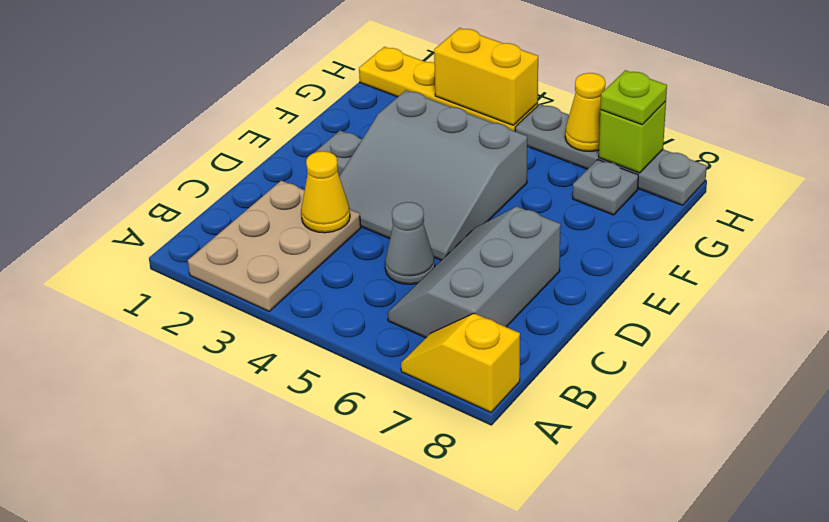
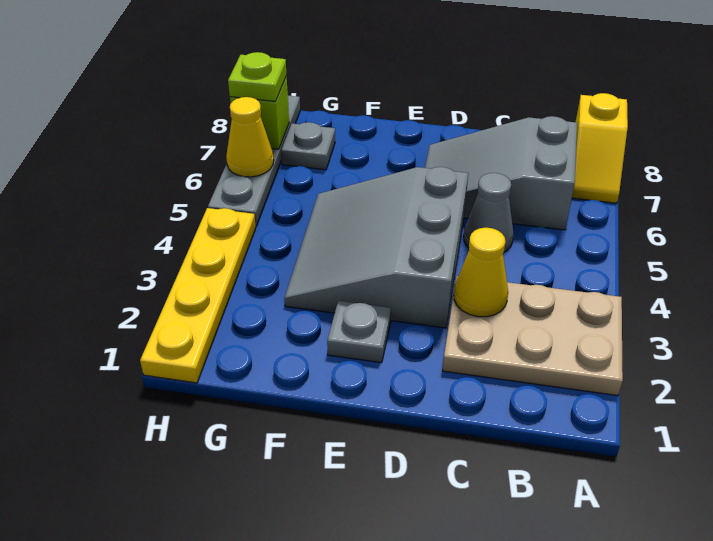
grey 2x3 slope [388,207,561,338] -> grey 2x3 slope turned to [425,116,577,230]
grey 3x3 slope [339,90,527,260] -> grey 3x3 slope turned to [284,167,468,328]
yellow 1x2 brick [434,28,538,125] -> none

